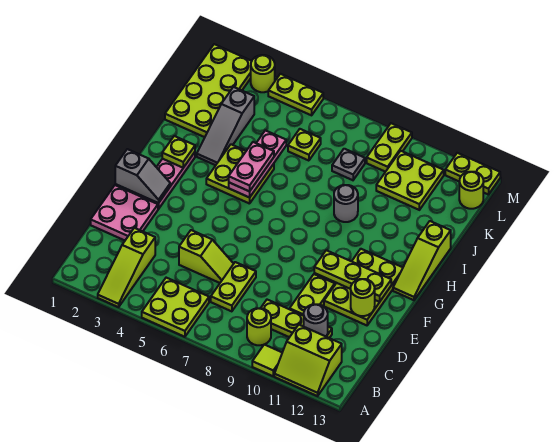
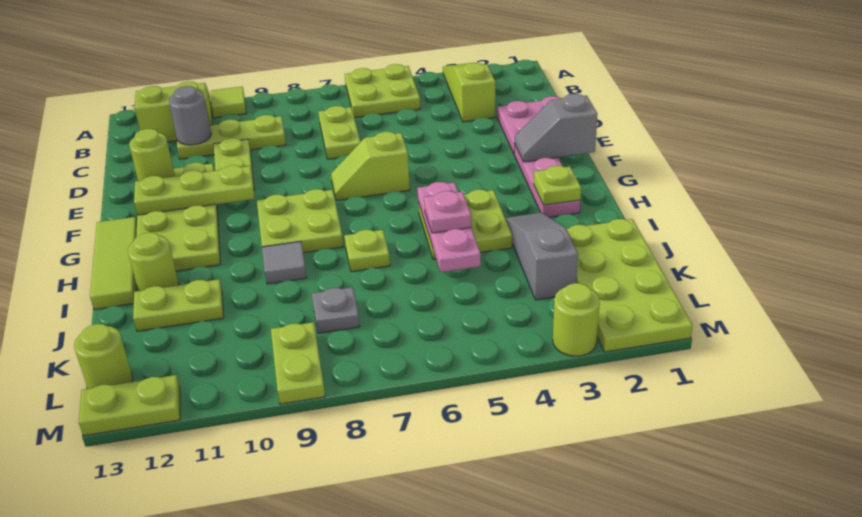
lime 1x1 round brick [247,308,271,345] -> lime 1x1 round brick moved to [128,233,179,291]
lime 1x2 slope [179,230,234,283] -> lime 1x2 slope moved to [331,132,410,201]
lime 2x3 plate [324,249,403,325] -> lime 2x4 plate [136,163,220,271]
lime 1x3 slope [393,221,451,300] -> lime 1x3 tile [90,217,137,309]
pink 1x2 plate [229,142,274,191] -> pink 1x1 plate [424,191,471,233]
grey 1x1 round brick [334,185,358,222] -> grey 1x1 tile [262,242,307,284]
lime 1x1 plate [288,129,321,161] -> lime 1x1 plate moved to [345,230,390,272]
lime 2x2 plate [376,151,444,210] -> lime 2x2 plate moved to [257,189,343,253]
lime 1x2 plate [268,74,323,115] -> lime 1x2 plate moved to [133,279,224,331]

